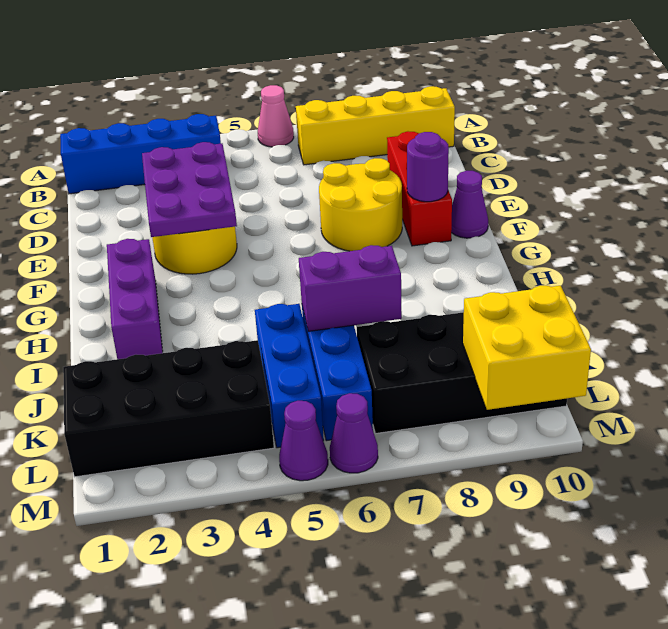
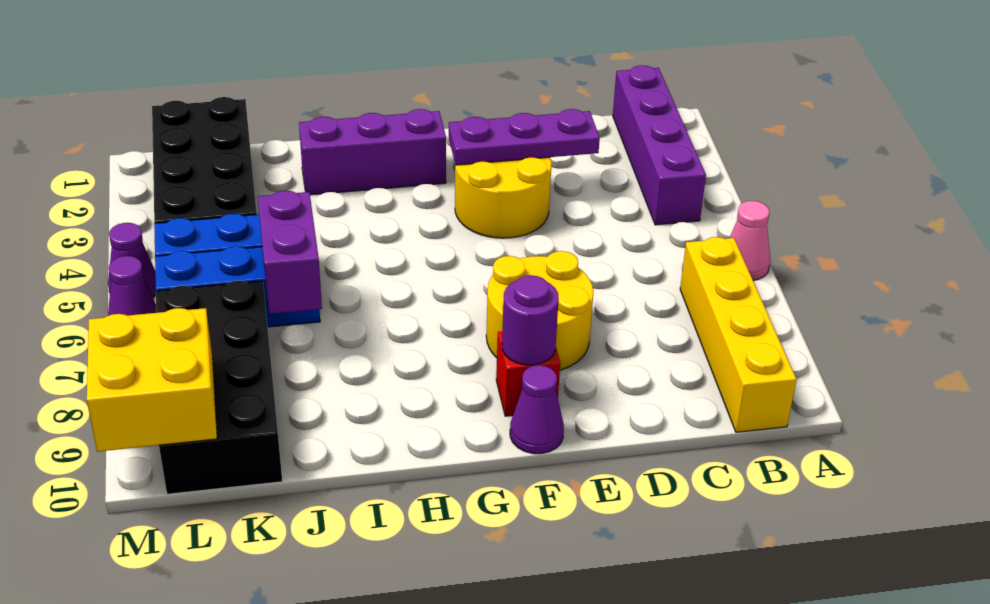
blue 1x4 brick [60,114,221,194] -> purple 1x4 brick [613,65,706,225]
purple 2x3 plate [142,142,237,237] -> purple 1x3 plate [449,109,600,165]
red 1x3 brick [387,131,452,246] -> red 1x1 brick [496,331,560,416]

